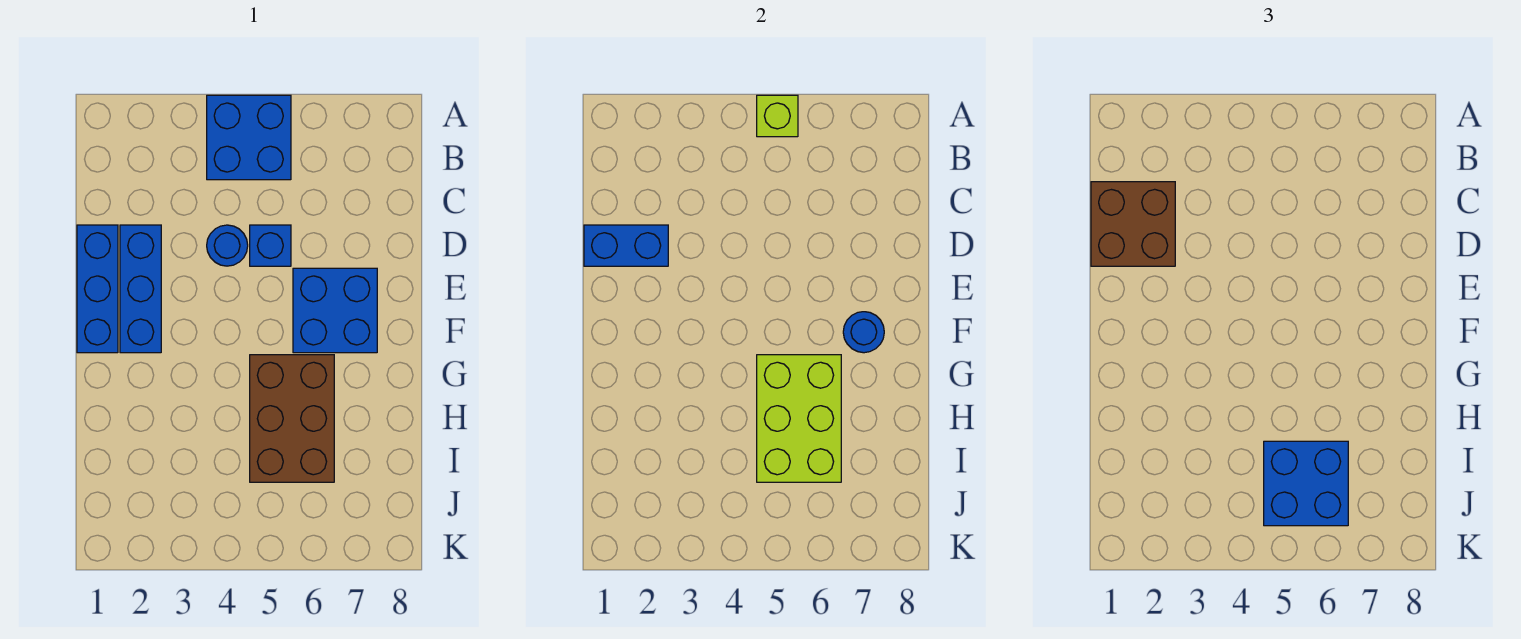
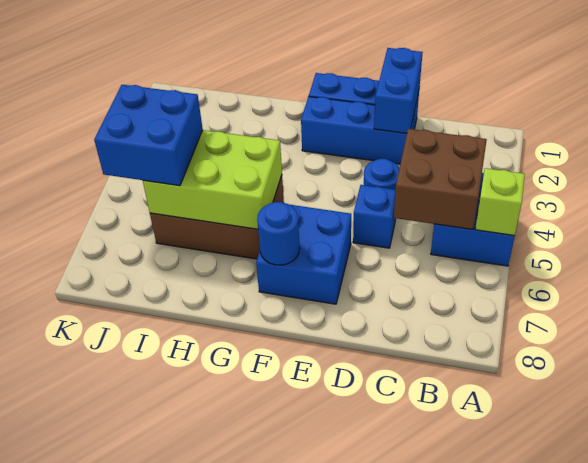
brown 2x2 brick [1091,182,1175,266] -> brown 2x2 brick moved to [394,129,487,229]

